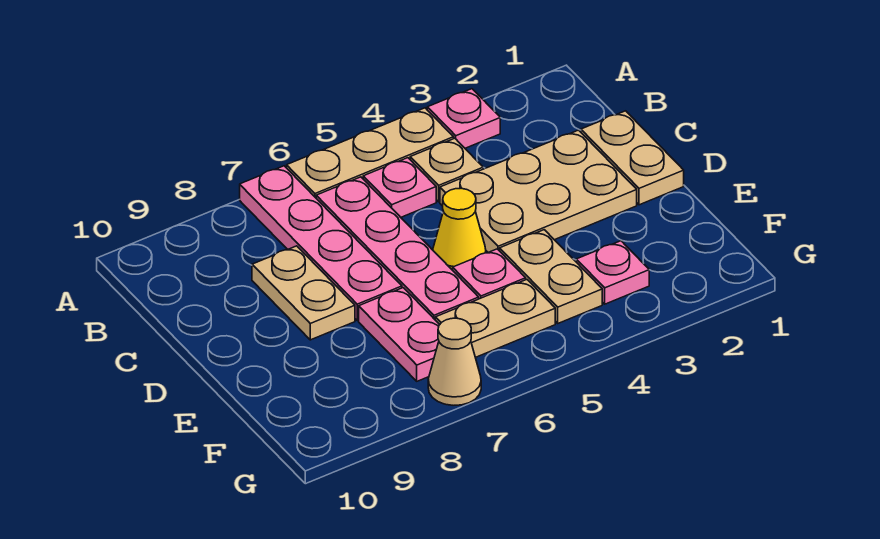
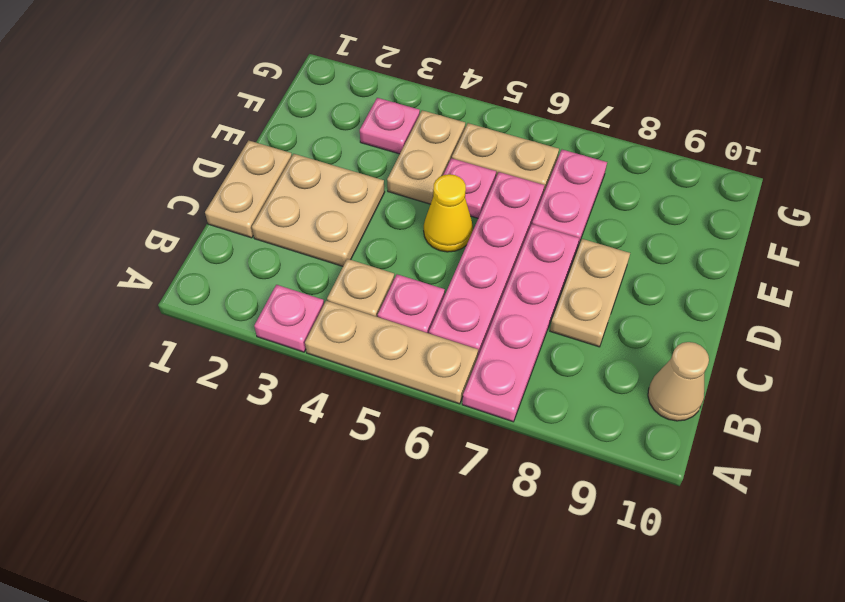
tan 2x3 plate [440,130,637,252] -> tan 2x2 plate [252,154,385,266]
tan 1x1 cone [428,318,481,405] -> tan 1x1 cone moved to [648,342,709,421]

